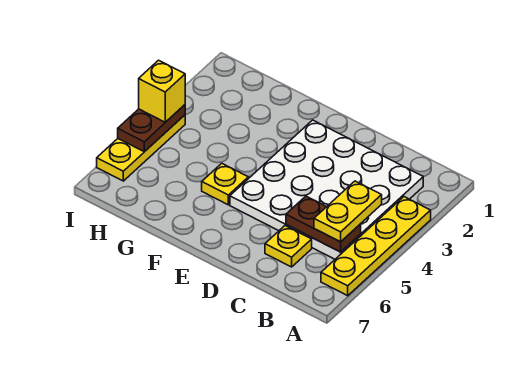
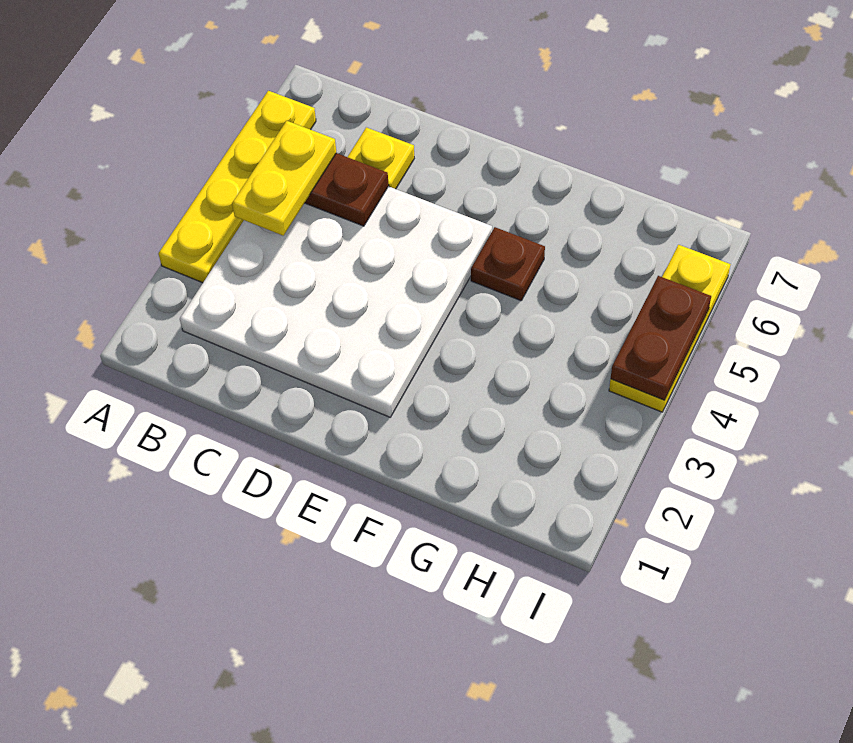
yellow 1x1 plate [202,163,248,205] -> brown 1x1 plate [471,227,545,301]
yellow 1x1 brick [139,60,185,122] -> none

